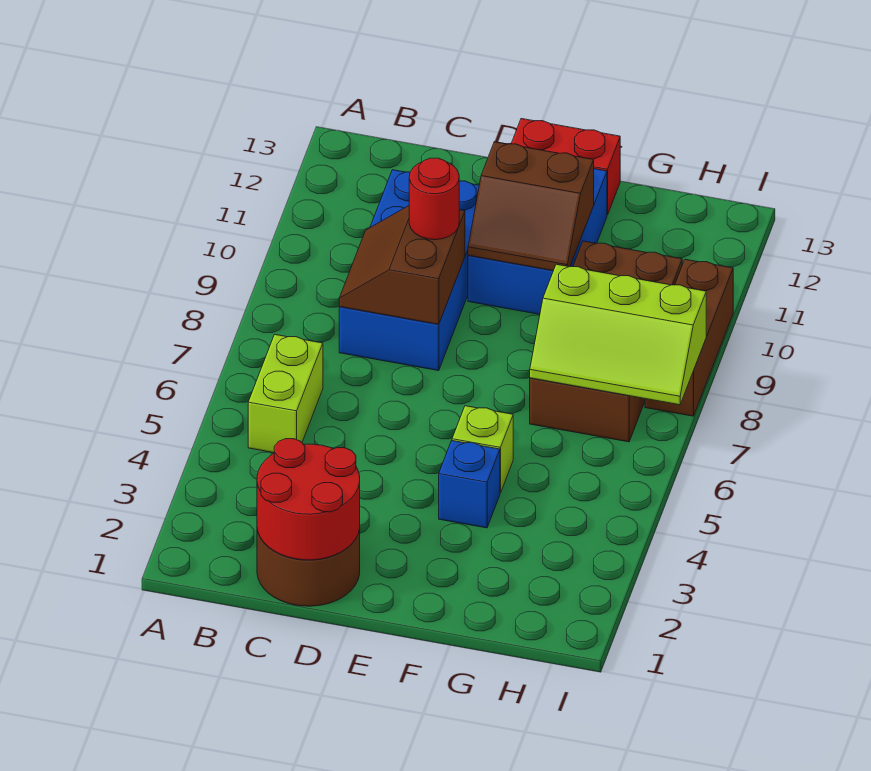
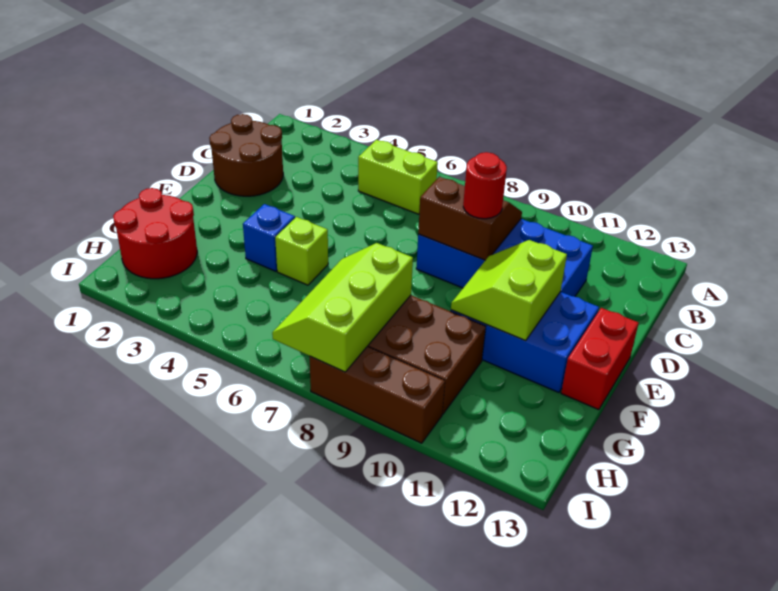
red 2x2 round brick [257,439,360,560] -> red 2x2 round brick moved to [113,188,197,279]
brown 2x2 slope [468,142,594,271] -> lime 2x2 slope [451,240,567,341]

